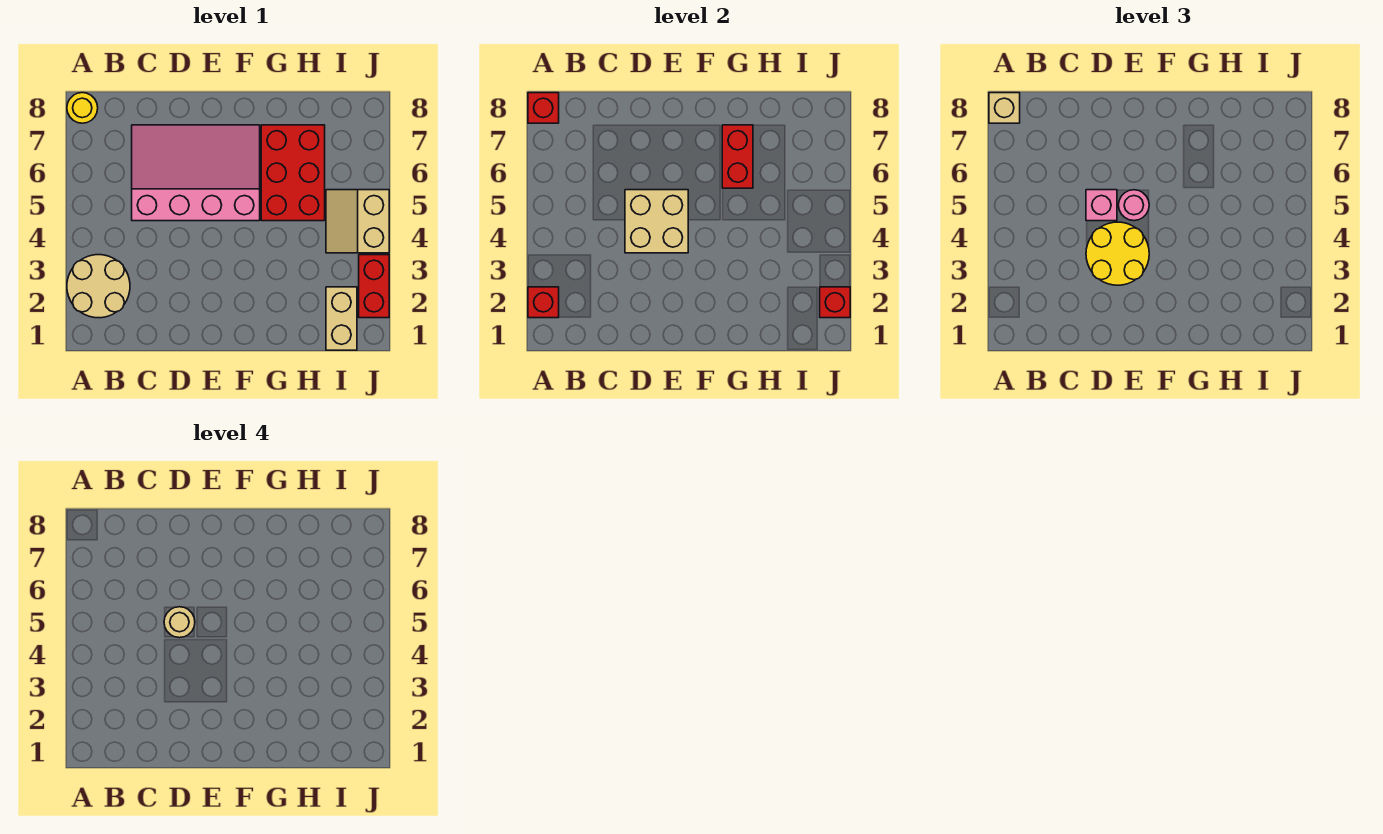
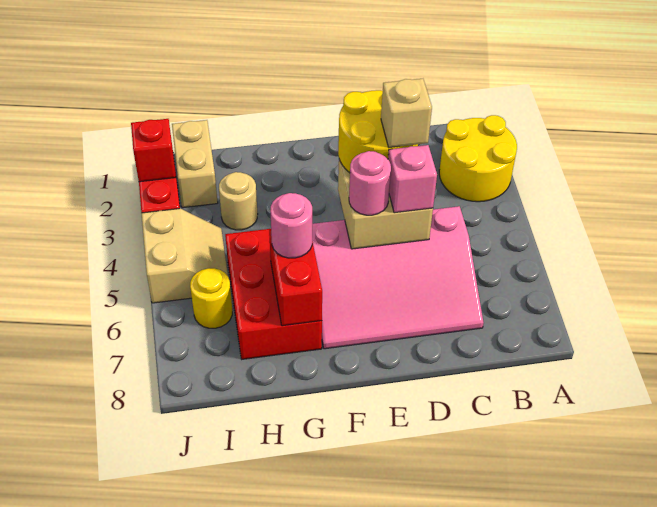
tan 2x2 round brick [67,255,130,318] -> yellow 2x2 round brick [439,115,517,202]
red 1x1 brick [528,287,559,318] -> none
yellow 1x1 round brick [67,93,98,123] -> yellow 1x1 round brick moved to [190,268,232,328]
red 1x1 brick [528,93,559,123] -> none
tan 1x1 brick [989,93,1020,123] -> tan 1x1 brick moved to [381,79,432,147]
tan 1x1 round brick [164,607,195,638] -> tan 1x1 round brick moved to [219,172,258,230]
none -> pink 1x1 round brick [270,193,312,258]

